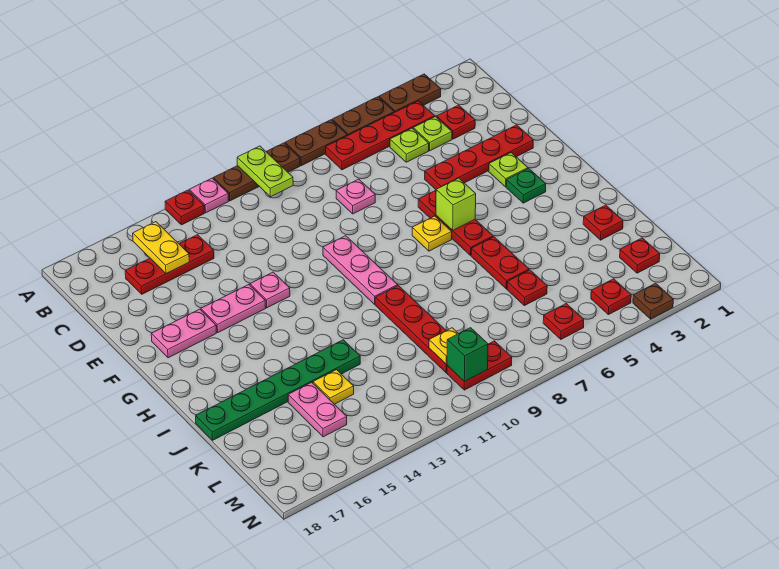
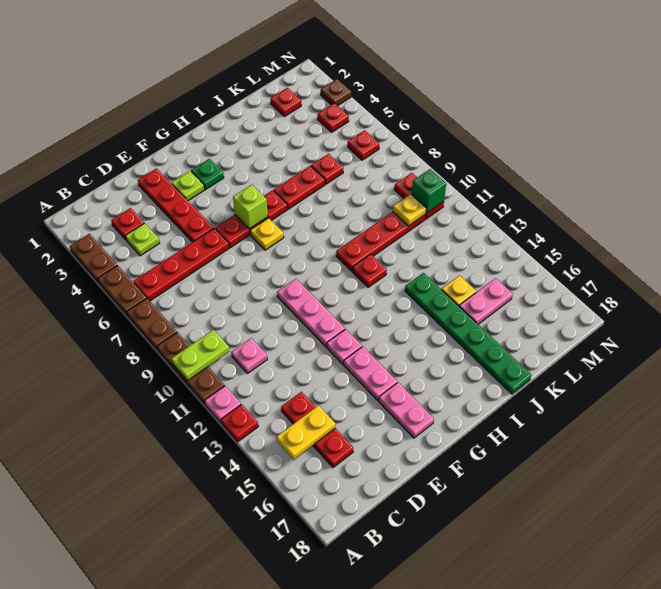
red 1x4 plate [326,101,435,170] -> red 1x4 plate turned to [134,228,229,301]
lime 1x1 plate [390,128,429,162] -> none
pink 1x1 plate [336,179,375,214] -> pink 1x1 plate moved to [231,338,267,374]
pink 1x3 plate [323,236,398,304] -> pink 1x3 plate turned to [277,279,345,347]
red 1x1 plate [583,205,623,240] -> red 1x1 plate moved to [352,254,387,287]

